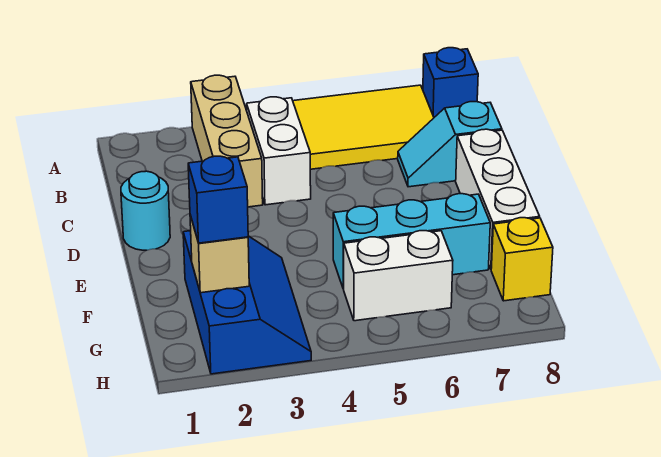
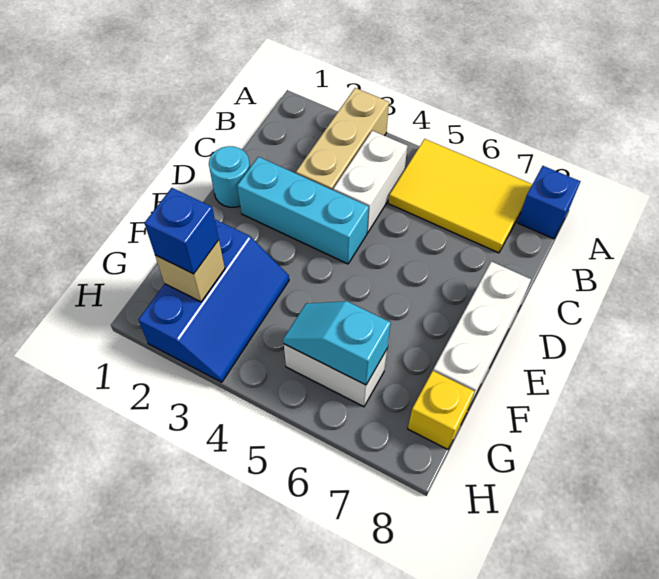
cyan 1x2 slope [398,102,502,187] -> cyan 1x2 slope moved to [283,301,391,385]
cyan 1x3 brick [333,194,490,289] -> cyan 1x3 brick moved to [237,157,369,264]

